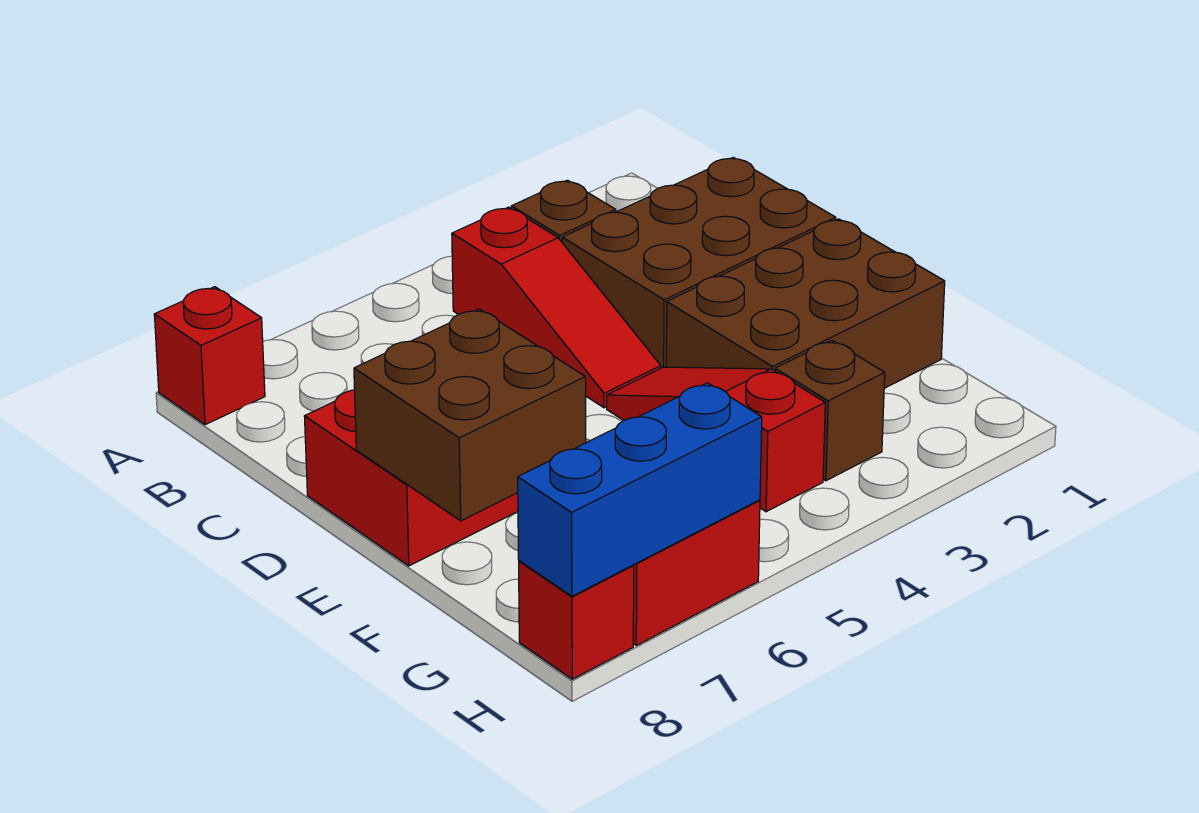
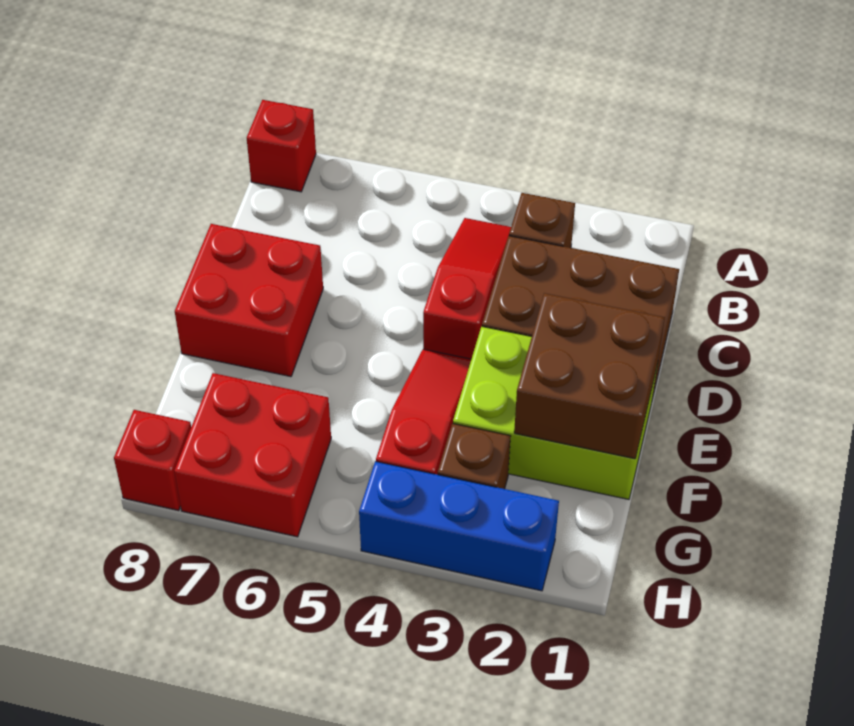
red 1x3 slope [452,207,661,408] -> red 1x3 slope turned to [423,218,511,359]
brown 2x3 brick [666,219,945,388] -> lime 2x3 brick [453,327,657,499]
brown 2x2 brick [354,309,586,521] -> brown 2x2 brick moved to [514,293,665,459]
blue 1x3 brick [518,383,762,596] -> blue 1x3 brick moved to [359,461,559,591]

